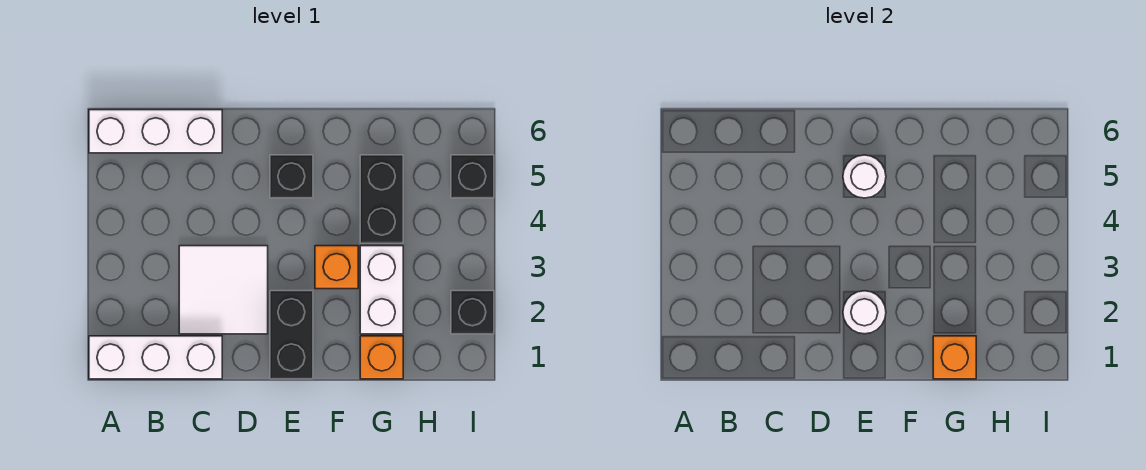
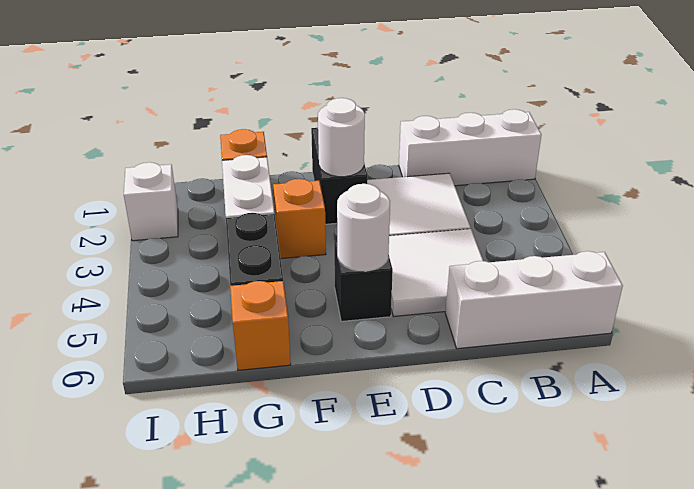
none -> white 2x2 tile [388,229,483,316]
orange 1x1 brick [933,336,976,379] -> orange 1x1 brick moved to [230,281,291,370]
black 1x1 brick [451,291,494,334] -> white 1x1 brick [124,162,178,241]
black 1x1 brick [451,155,494,198] -> none

